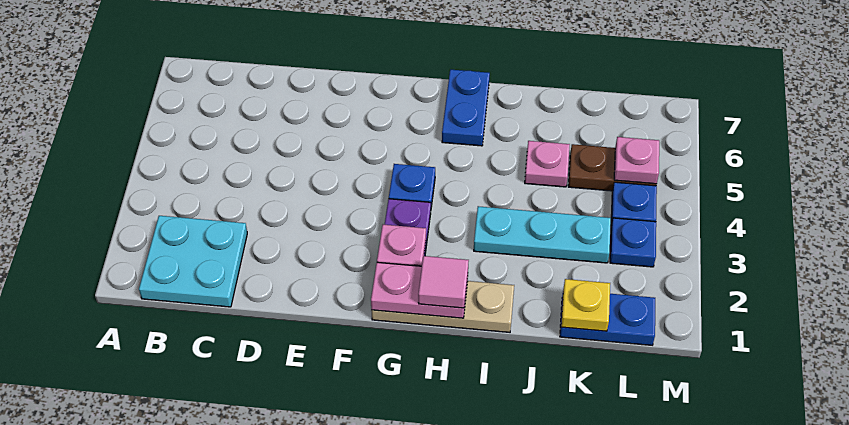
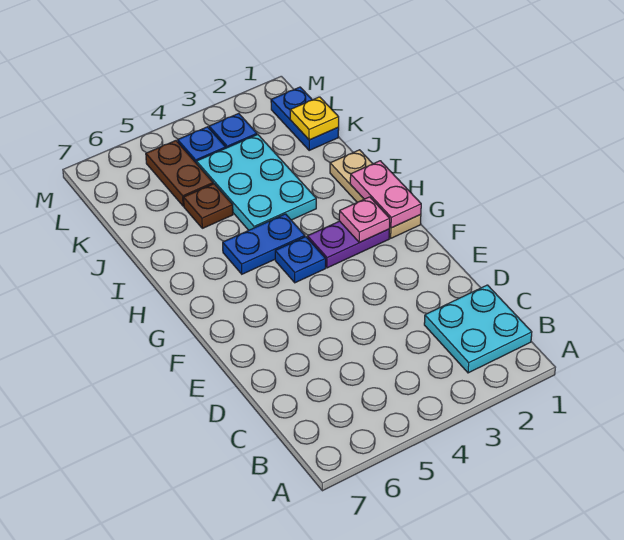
pink 1x1 tile [418,256,469,308] -> none
blue 1x2 plate [442,69,490,146] -> blue 1x2 plate moved to [223,214,305,274]
cyan 1x3 plate [474,206,611,263] -> cyan 2x3 plate [196,135,316,230]
pink 1x1 plate [525,141,570,187] -> brown 1x1 plate [184,184,233,228]
pink 1x1 plate [614,137,659,184] -> none

